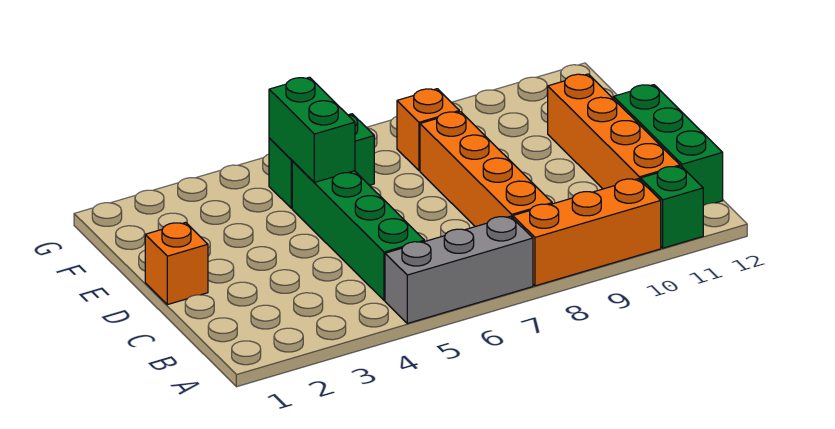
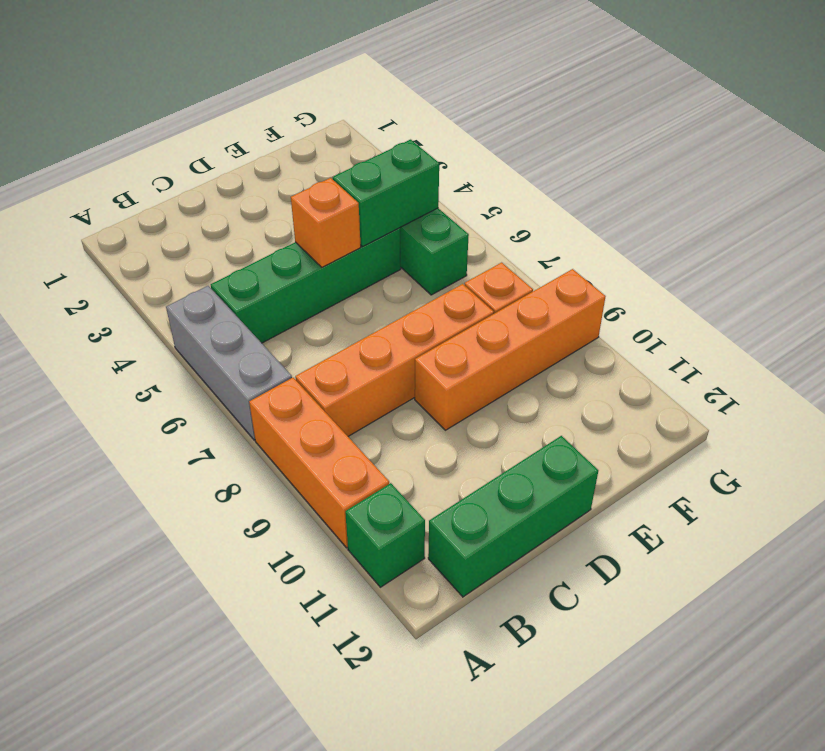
orange 1x4 brick [548,74,680,189] -> orange 1x4 brick moved to [415,269,606,430]
orange 1x1 brick [145,222,208,305] -> orange 1x1 brick moved to [291,178,361,267]

